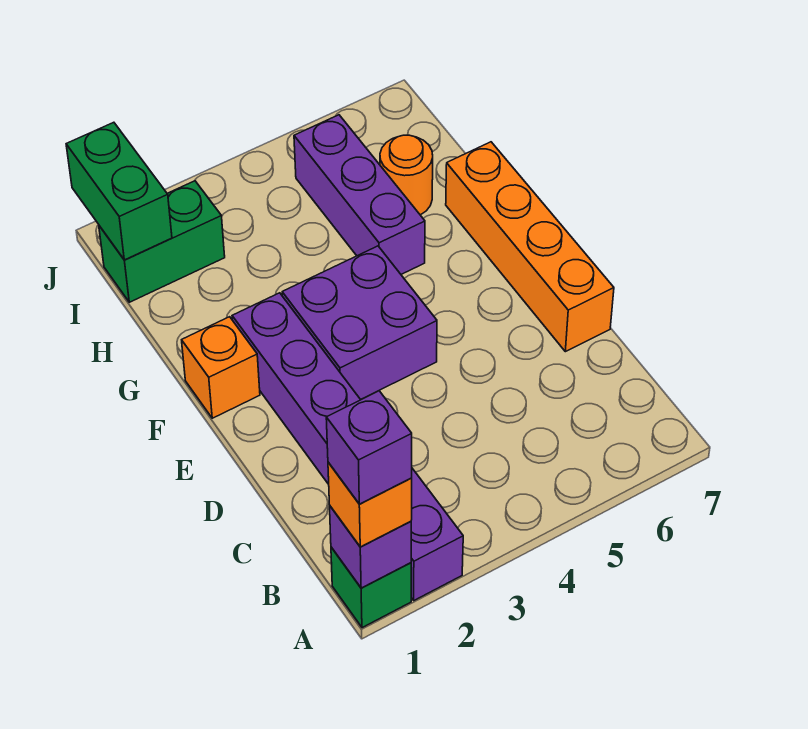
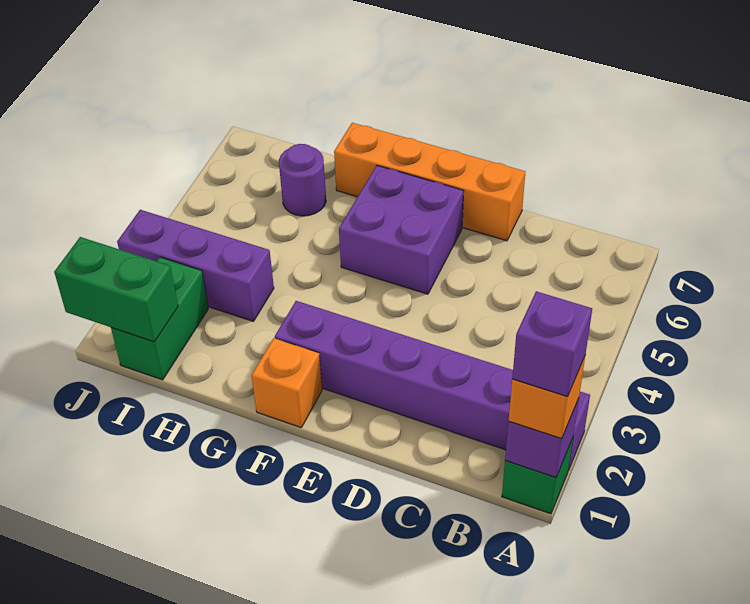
purple 2x2 brick [282,246,437,399] -> purple 2x2 brick moved to [339,166,464,294]
purple 1x3 brick [294,115,425,274] -> purple 1x3 brick moved to [117,210,274,321]
orange 1x1 round brick [380,135,433,215] -> purple 1x1 round brick [279,144,326,216]

